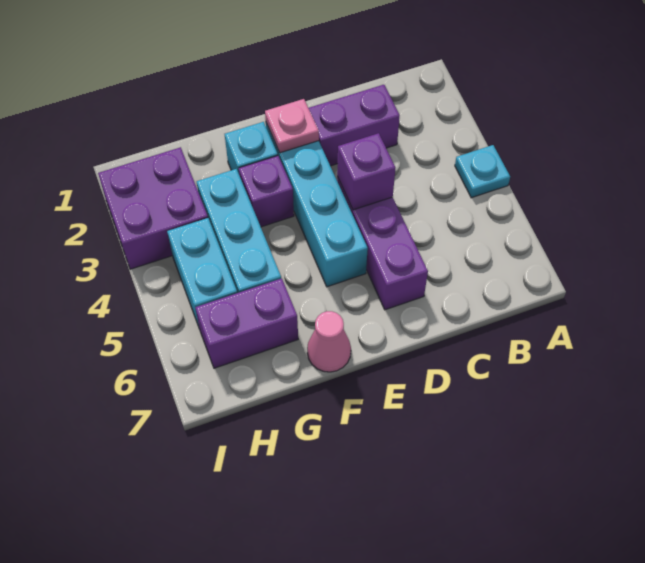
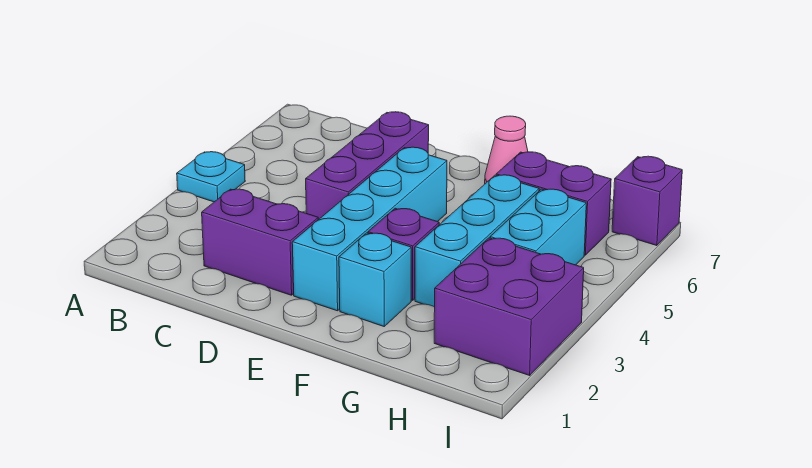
purple 1x1 brick [337,133,395,210] -> purple 1x1 brick moved to [612,156,682,246]
pink 1x1 plate [265,99,319,153] -> none

